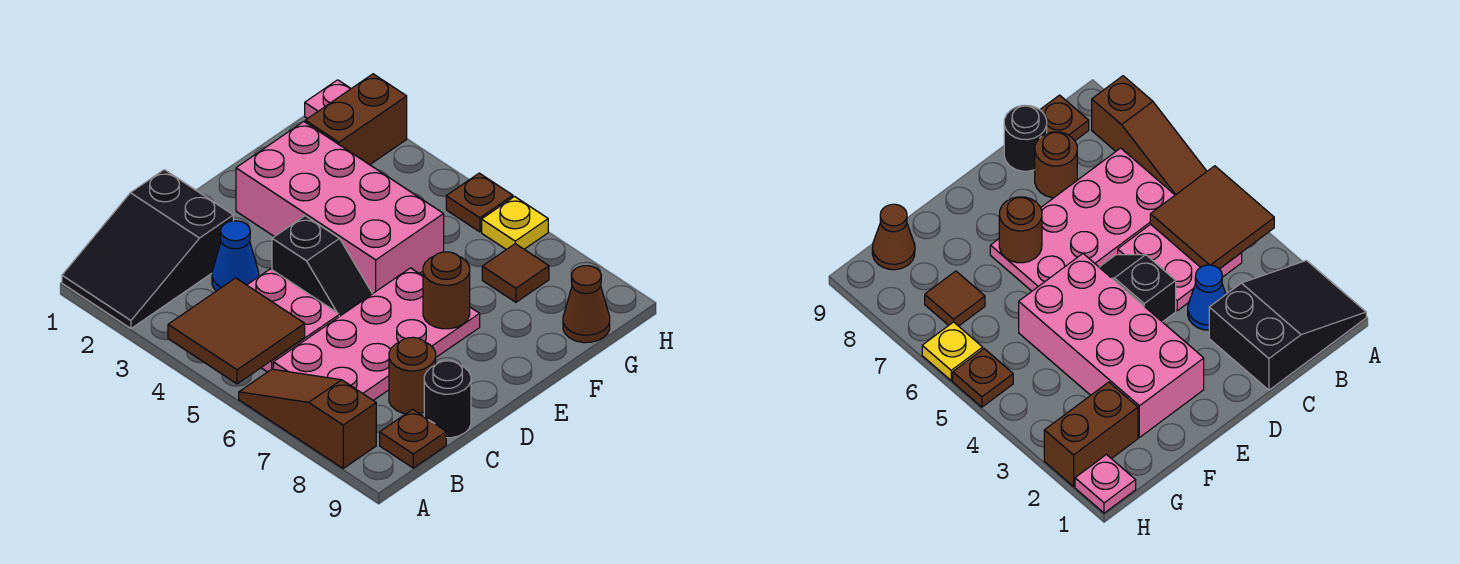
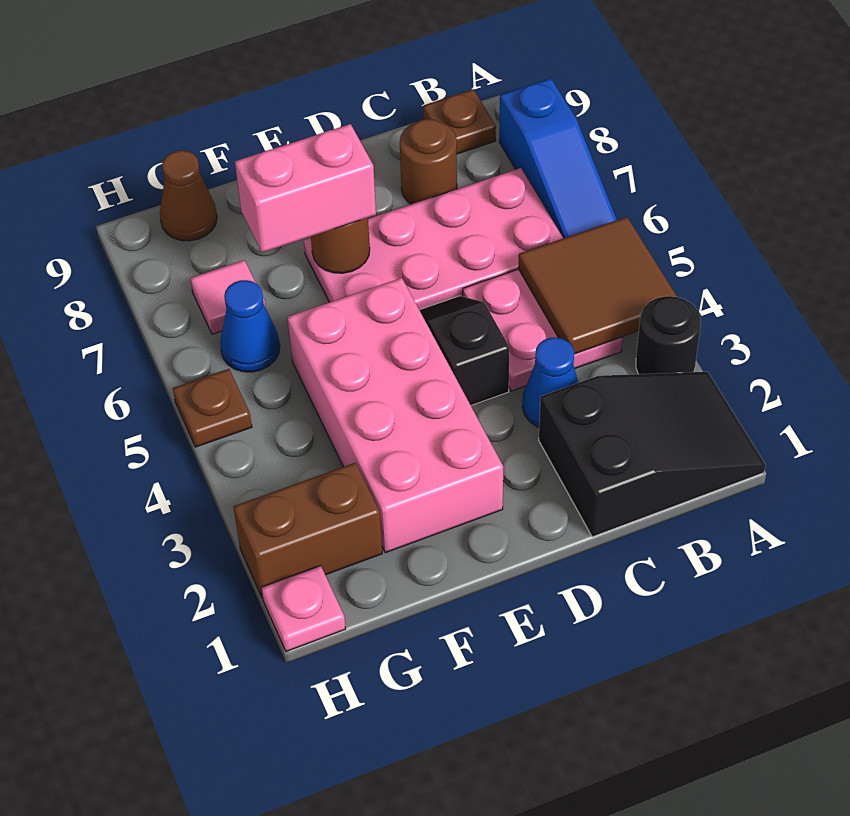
brown 1x3 slope [239,369,376,468] -> blue 1x3 slope [499,78,617,238]
black 1x1 round brick [424,361,471,438] -> black 1x1 round brick moved to [636,296,701,374]
none -> pink 1x2 brick [235,124,376,253]
none -> blue 1x1 cone [220,280,280,372]
brown 1x1 tile [482,244,549,302] -> pink 1x1 tile [190,260,266,334]
yellow 1x1 plate [482,197,548,250] -> none

